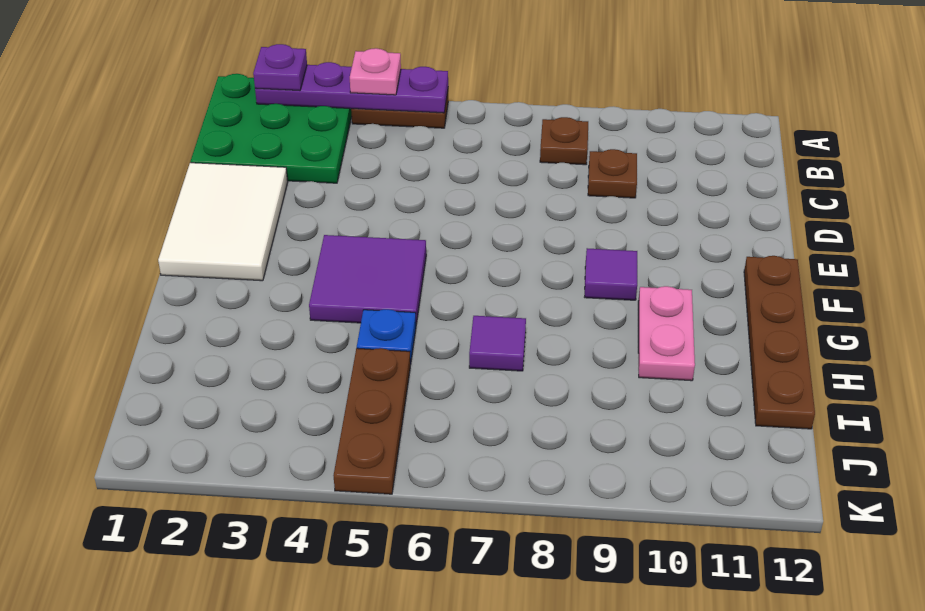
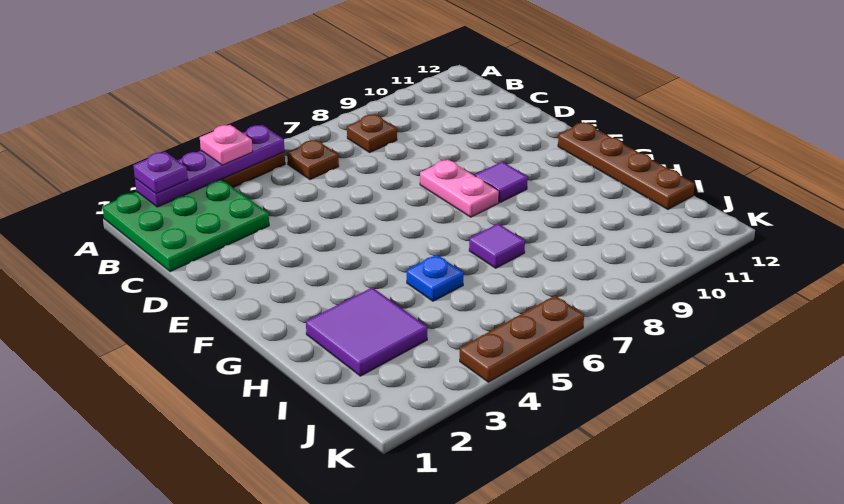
brown 1x1 plate [588,149,637,198] -> brown 1x1 plate moved to [287,140,339,180]
white 2x3 tile [158,163,288,281] -> none
purple 2x2 tile [309,235,426,324] -> purple 2x2 tile moved to [306,287,427,376]
pink 1x2 plate [638,286,695,381] -> pink 1x2 plate moved to [420,159,499,217]
brown 1x3 plate [333,348,410,494] -> brown 1x3 plate turned to [460,296,584,382]

